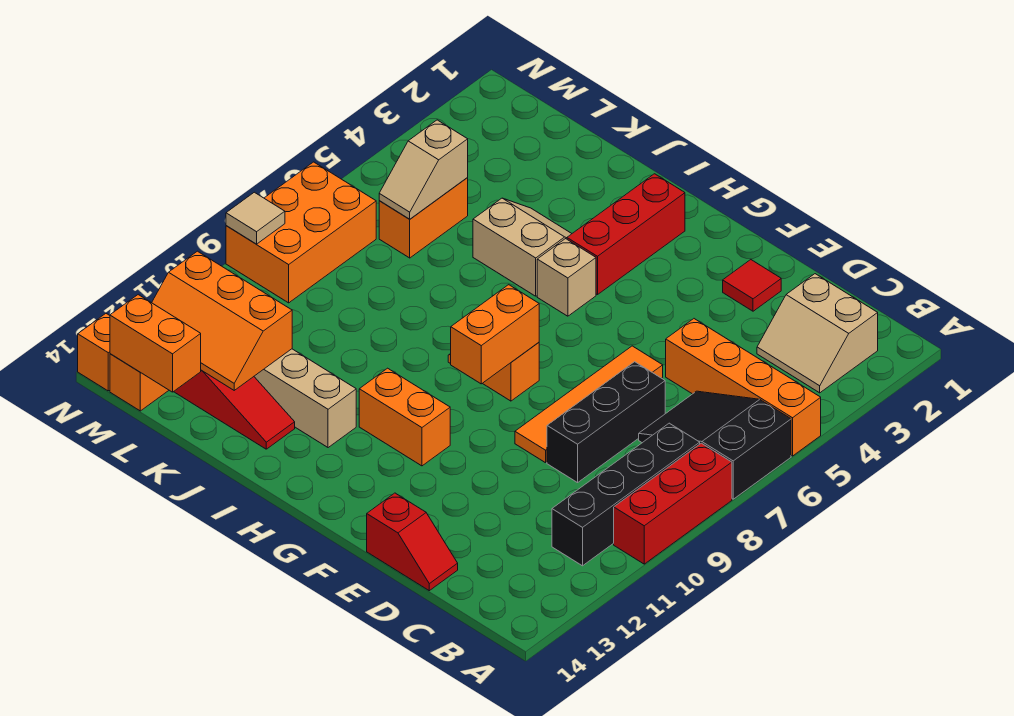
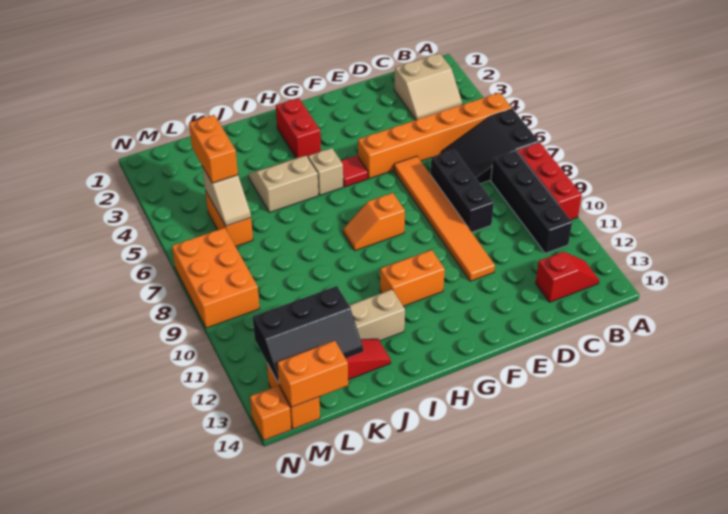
orange 1x4 brick [666,319,821,456] -> orange 1x6 brick [358,93,512,179]
red 1x2 slope [367,493,458,591] -> red 1x2 slope moved to [536,252,599,302]
red 1x1 tile [723,260,781,311] -> red 1x1 tile moved to [341,155,368,187]
orange 1x4 tile [515,346,663,463] -> orange 1x6 tile [394,156,495,281]
orange 1x2 brick [451,285,539,384] -> orange 1x2 brick moved to [189,115,238,183]
red 1x3 brick [567,174,685,295] -> red 1x2 brick [276,98,321,158]
orange 2x3 slope [152,251,292,390] -> black 2x3 slope [253,286,363,383]
tan 1x1 tile [226,192,285,244] -> none

